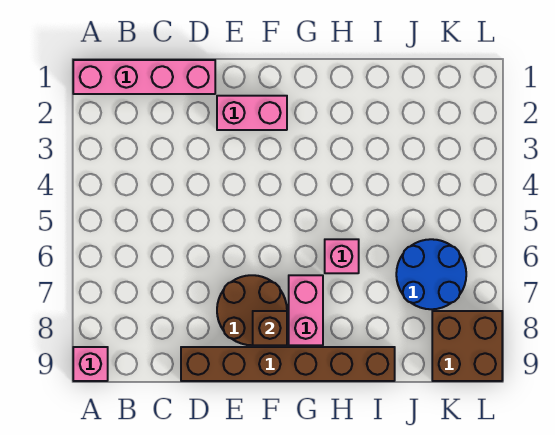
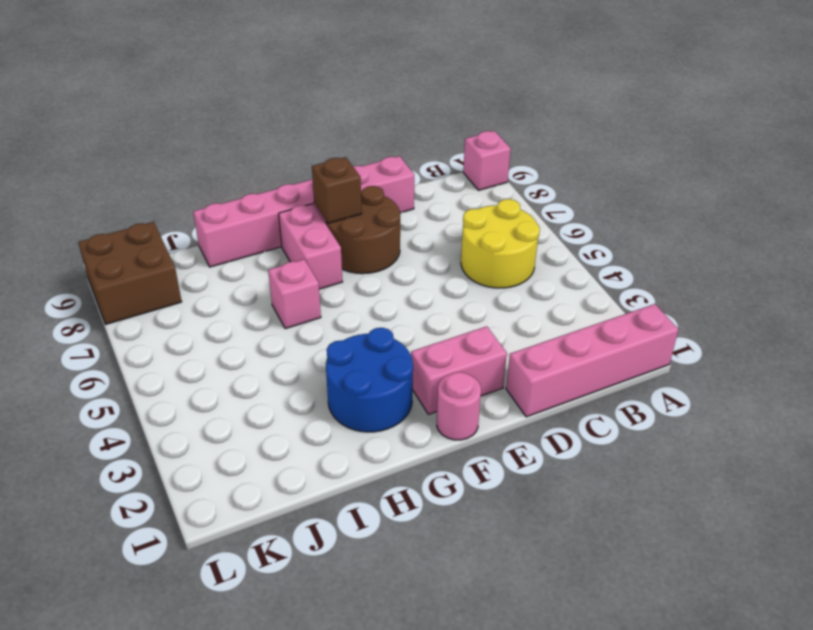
none -> yellow 2x2 round brick [461,199,540,288]
brown 1x6 brick [181,347,395,381] -> pink 1x6 brick [193,156,414,267]
none -> pink 1x1 round brick [437,372,481,440]
blue 2x2 round brick [396,239,466,309] -> blue 2x2 round brick moved to [326,328,413,432]

